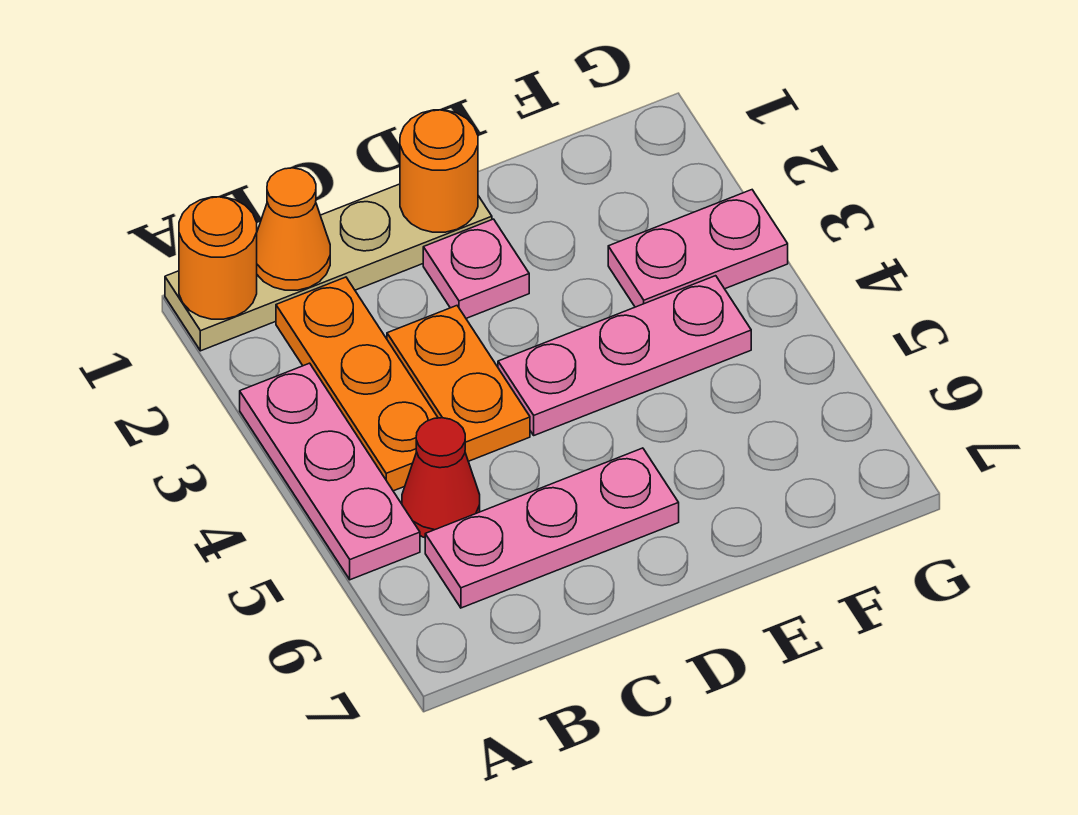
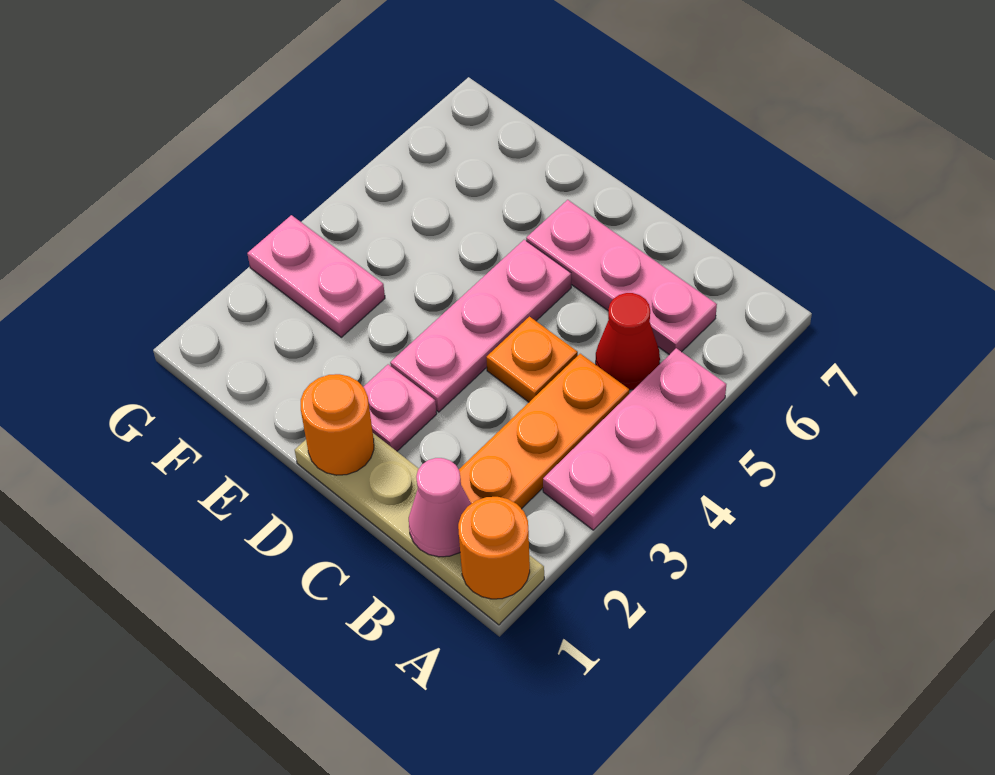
orange 1x1 cone [257,168,330,290] -> pink 1x1 cone [409,458,471,557]
orange 1x2 plate [387,306,530,461] -> orange 1x1 plate [486,317,578,402]
pink 1x3 plate [498,276,751,435] -> pink 1x3 plate turned to [390,240,571,412]

